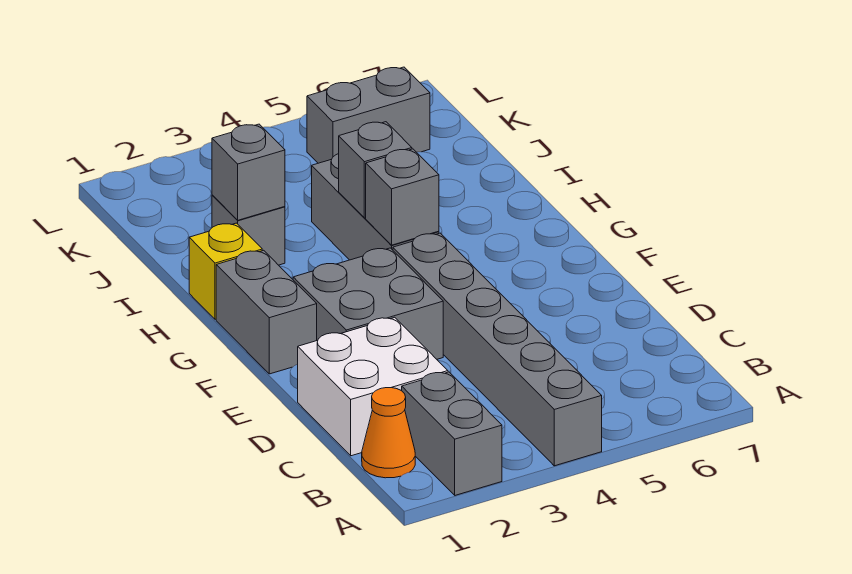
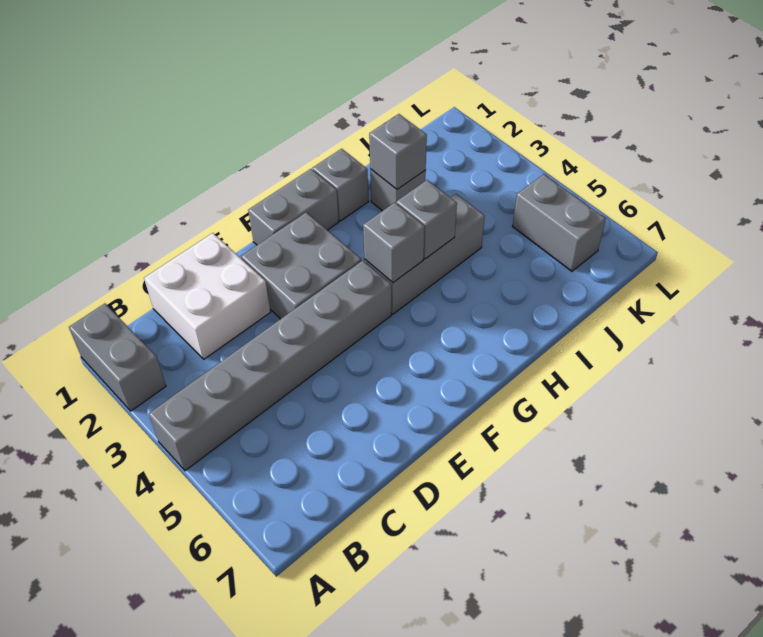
grey 1x2 brick [402,372,502,495] -> grey 1x2 brick turned to [69,304,166,411]
orange 1x1 cone [362,388,415,478] -> none
yellow 1x1 brick [189,223,262,319] -> grey 1x1 brick [313,149,369,221]

